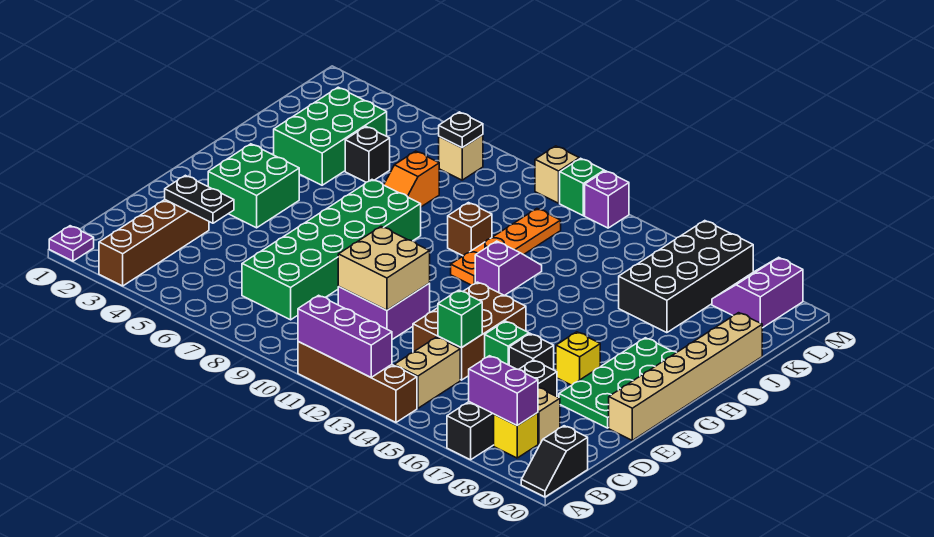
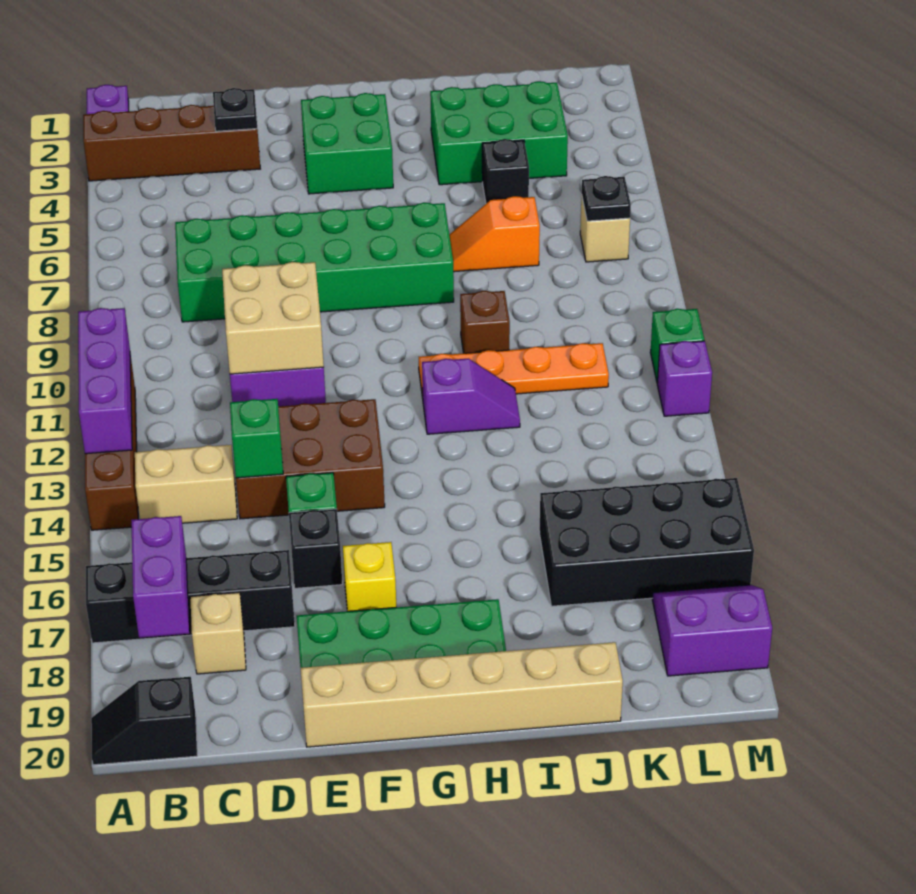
yellow 1x1 brick [494,413,538,458] -> none
black 1x2 plate [165,175,234,223] -> black 1x1 plate [213,88,257,131]
tan 1x1 brick [535,146,579,203] -> none

